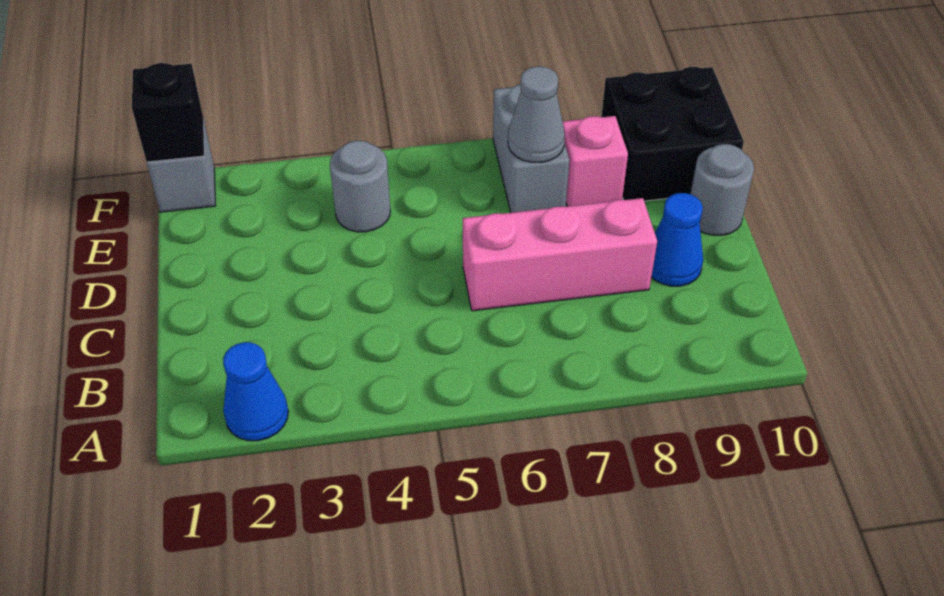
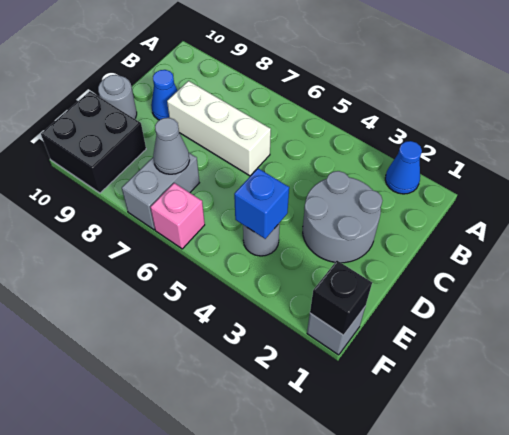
none -> grey 2x2 round brick [303,171,383,263]
pink 1x3 brick [463,198,657,311] -> white 1x3 brick [167,81,271,176]
none -> blue 1x1 brick [234,168,289,239]
pink 1x1 brick [563,116,628,206] -> pink 1x1 brick moved to [150,183,205,249]

